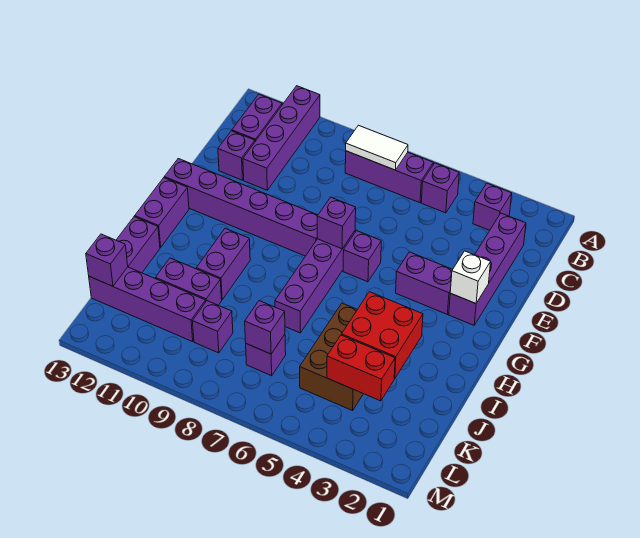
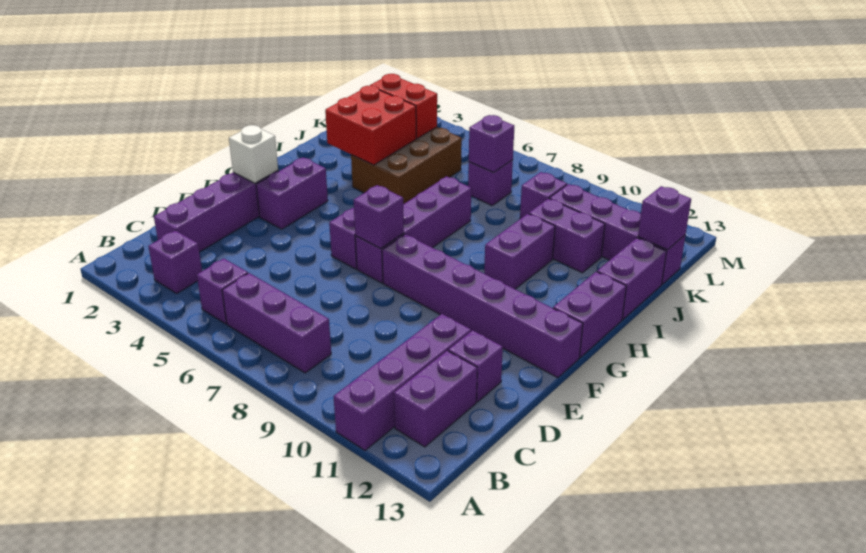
white 1x2 tile [346,125,408,170] -> none
purple 1x2 brick [396,252,453,314] -> purple 1x2 brick turned to [256,157,328,229]

